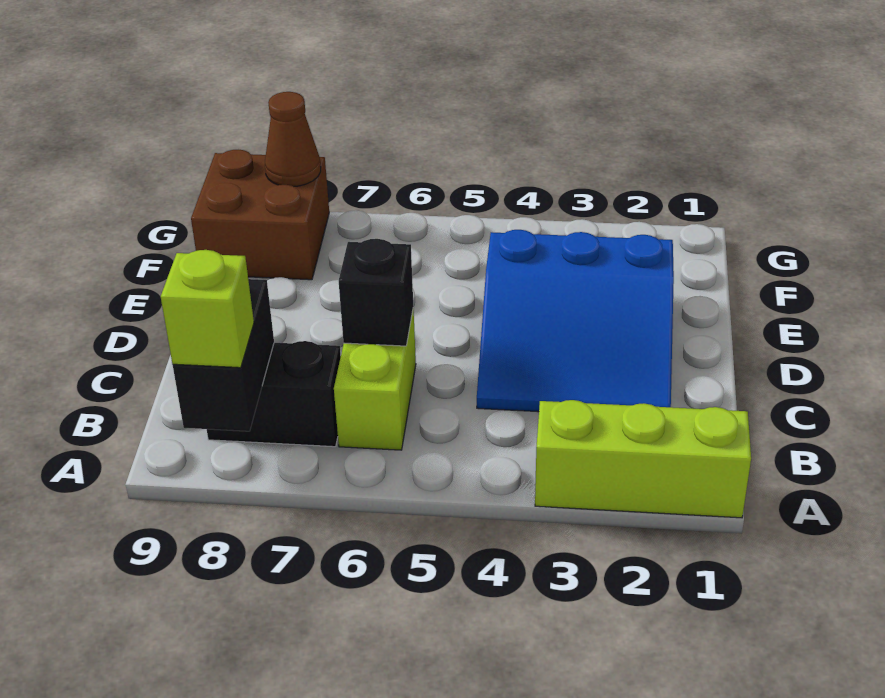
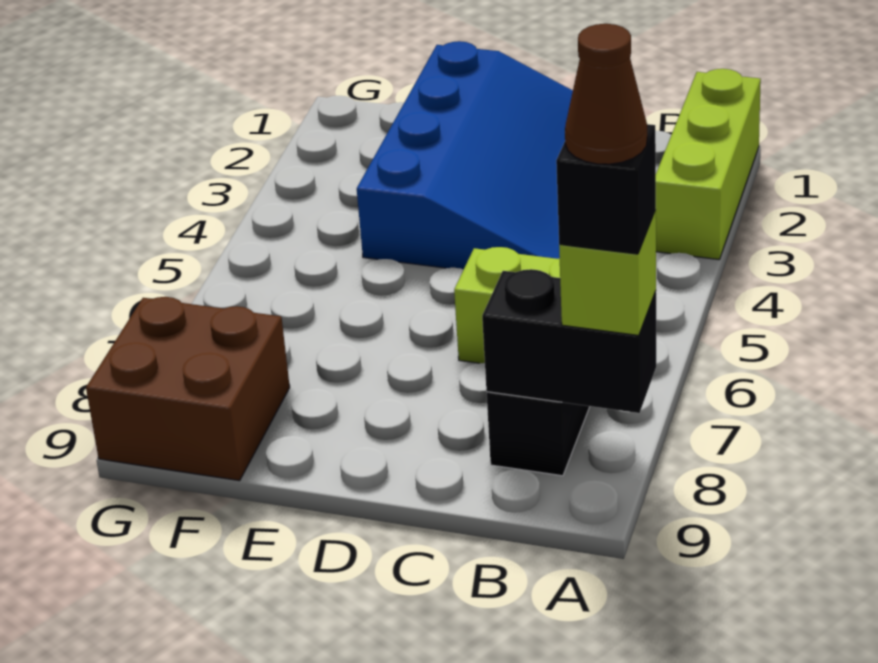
blue 3x3 slope [477,230,674,412] -> blue 3x4 slope [357,41,573,269]
black 1x1 brick [339,239,413,346] -> black 1x1 brick moved to [556,124,656,254]
brown 1x1 cone [265,92,321,186] -> brown 1x1 cone moved to [565,24,647,164]

